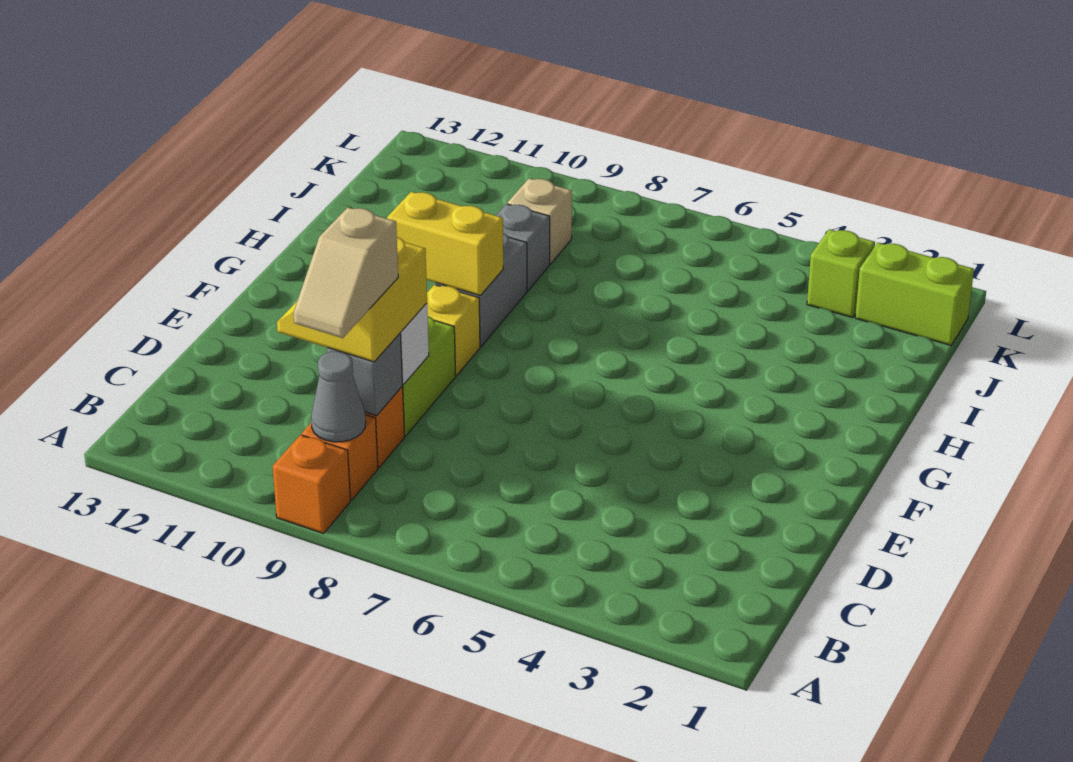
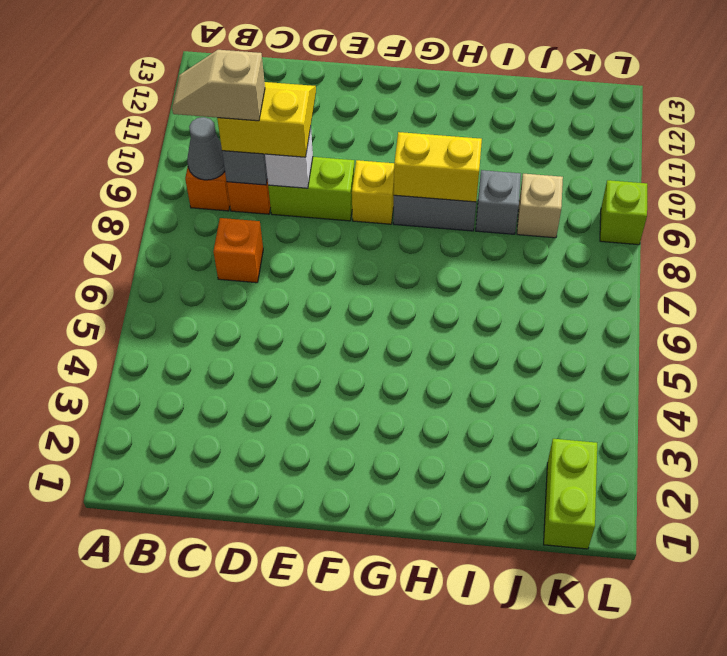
orange 1x1 brick [273,435,350,534] -> orange 1x1 brick moved to [213,218,263,283]
yellow 1x2 brick [387,192,503,296] -> yellow 1x2 brick turned to [394,132,482,202]
lime 1x1 brick [807,229,875,318] -> lime 1x1 brick moved to [600,180,647,245]

